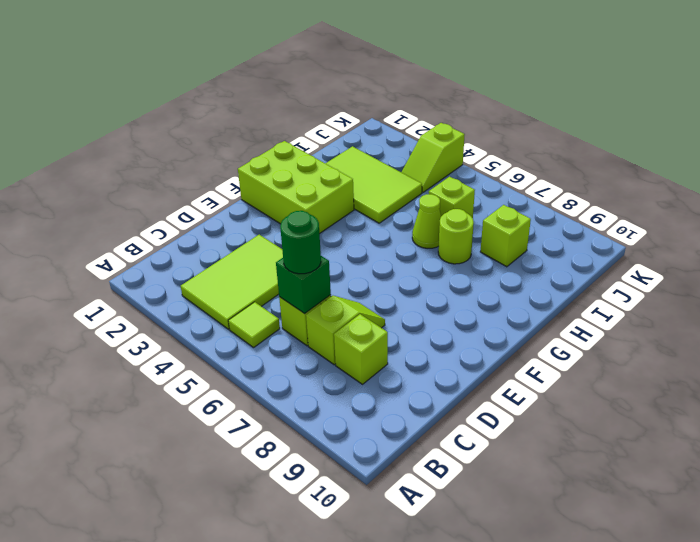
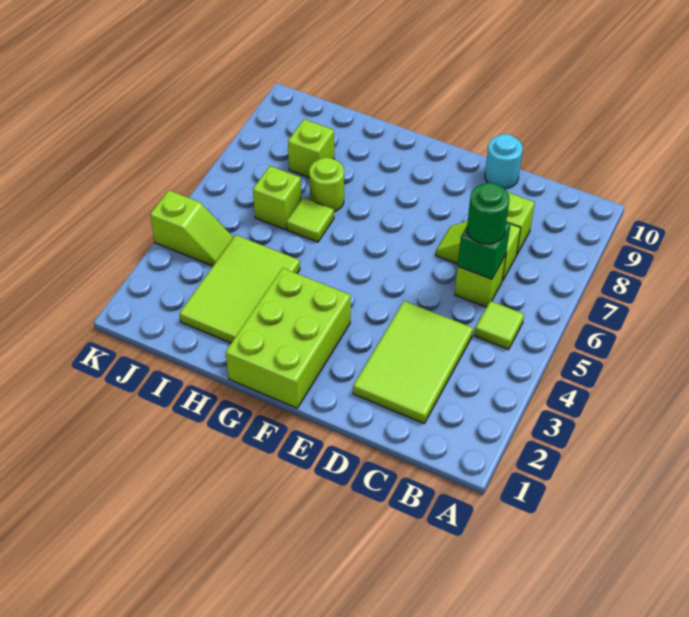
lime 2x3 tile [181,235,283,329] -> lime 2x3 tile turned to [353,301,473,423]
none -> cyan 1x1 round brick [485,134,523,189]
lime 1x1 cone [412,194,441,248] -> lime 1x1 tile [287,198,334,242]

